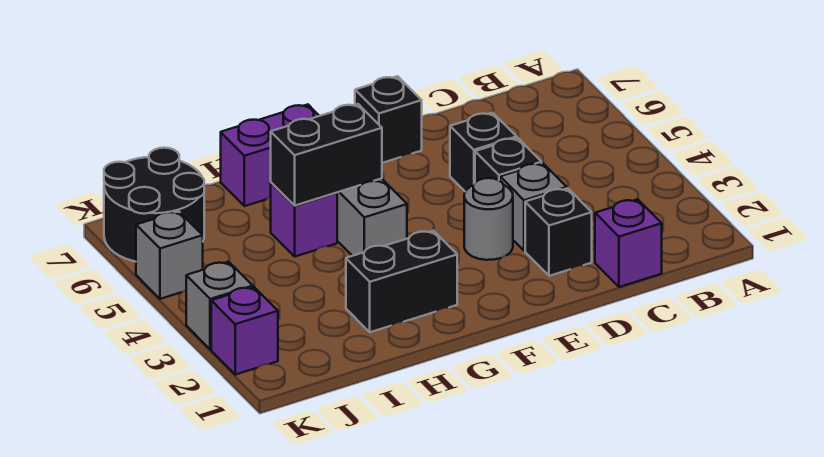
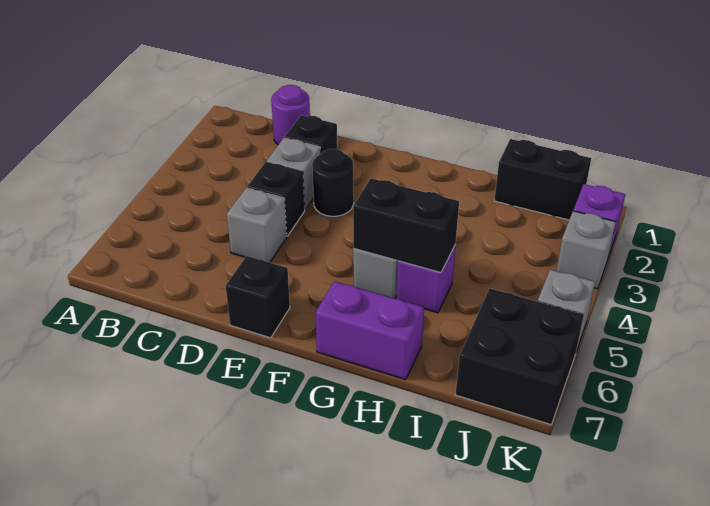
purple 1x1 brick [595,199,662,287] -> purple 1x1 round brick [271,85,310,145]
black 1x1 brick [450,113,517,192] -> grey 1x1 brick [227,188,287,263]
grey 1x1 round brick [464,178,513,260] -> black 1x1 round brick [312,149,354,216]
black 1x2 brick [346,231,457,332] -> black 1x2 brick moved to [494,139,591,220]
black 2x2 round brick [104,148,204,262] -> black 2x2 brick [455,288,584,425]

